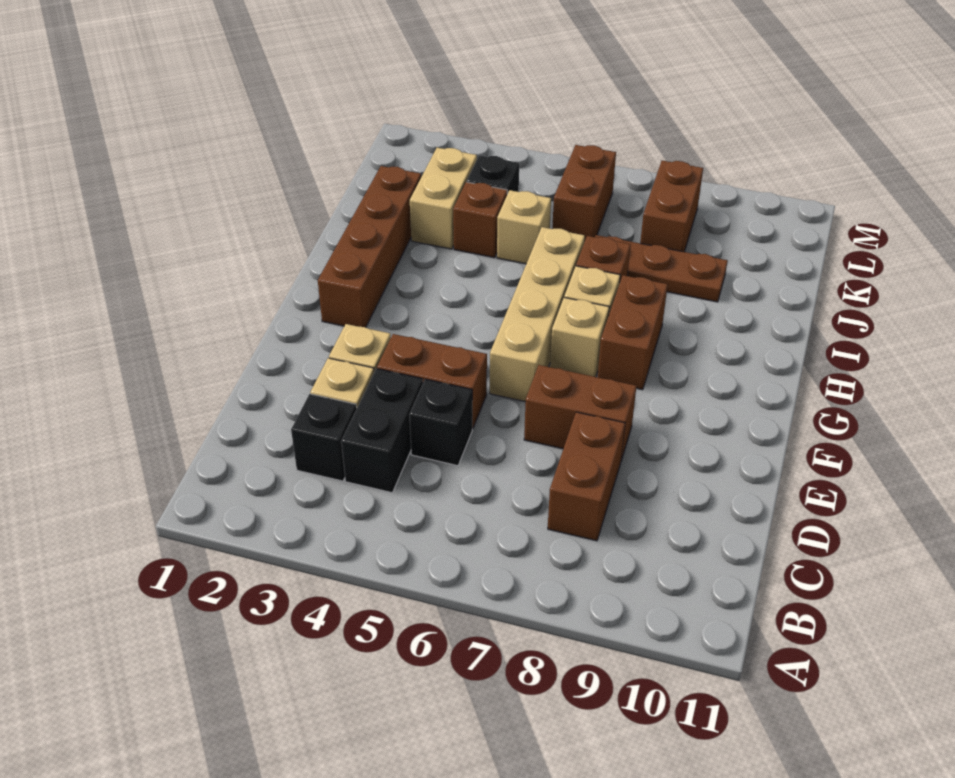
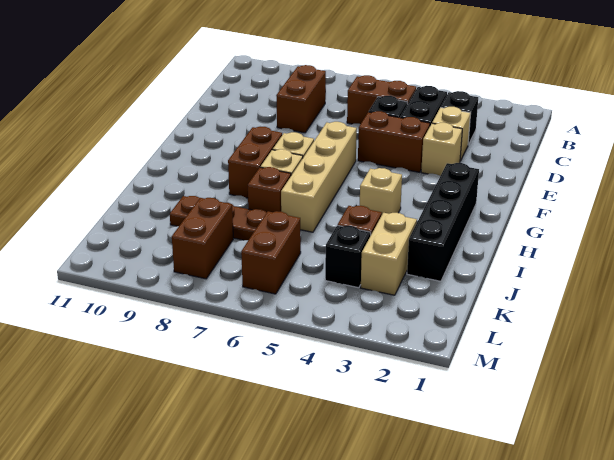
brown 1x2 brick [524,365,636,461] -> brown 1x2 brick moved to [347,75,416,124]
brown 1x4 brick [318,166,421,327] -> black 1x4 brick [407,163,479,281]
tan 1x1 brick [497,190,551,264] -> tan 1x1 brick moved to [360,168,402,216]

